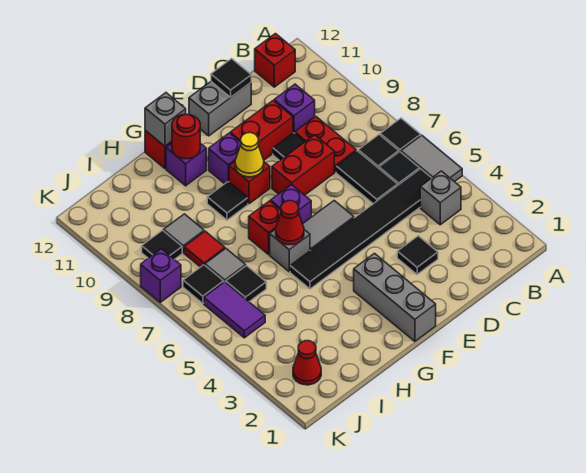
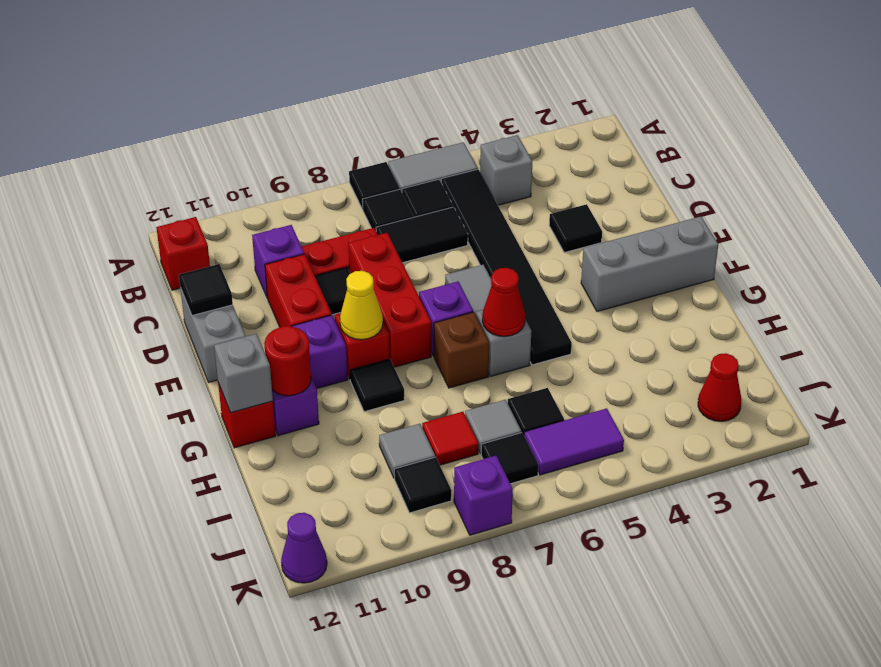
red 1x2 brick [272,135,334,195] -> red 1x3 brick [348,233,431,367]
red 1x1 brick [249,201,281,254] -> brown 1x1 brick [434,312,489,388]
none -> purple 1x1 cone [281,513,327,583]

